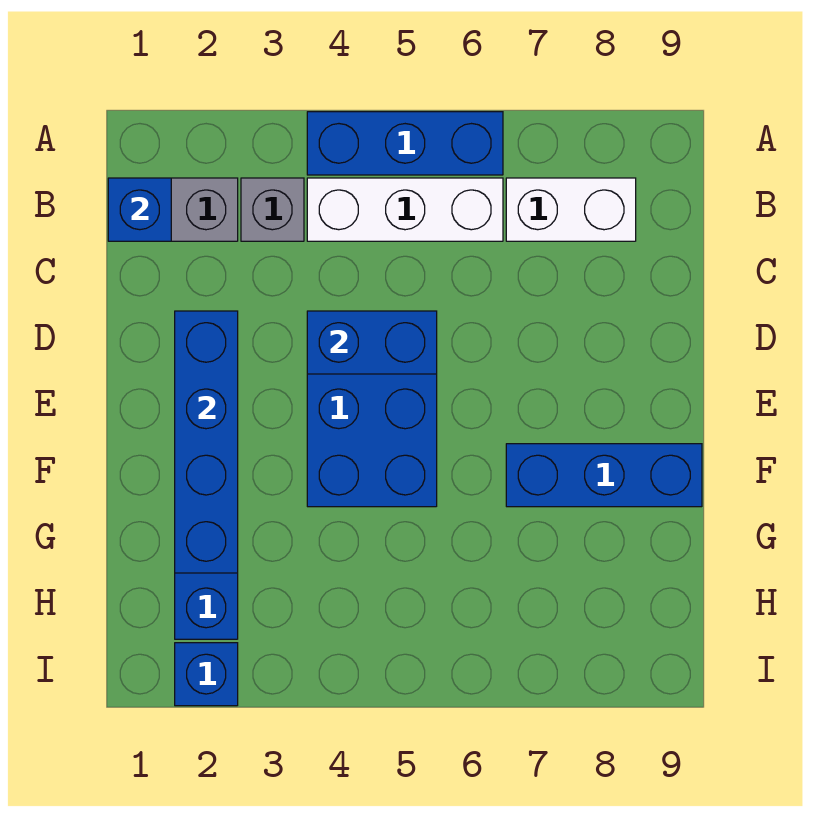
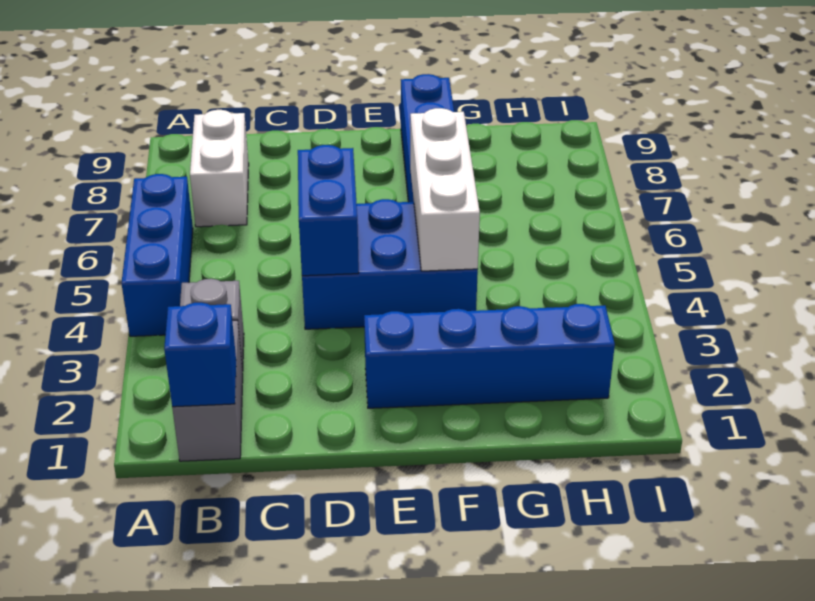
white 1x3 brick [307,178,503,241] -> white 1x3 brick moved to [410,108,480,271]
blue 1x4 brick [175,311,238,573] -> none
blue 1x1 brick [175,643,238,706] -> none

